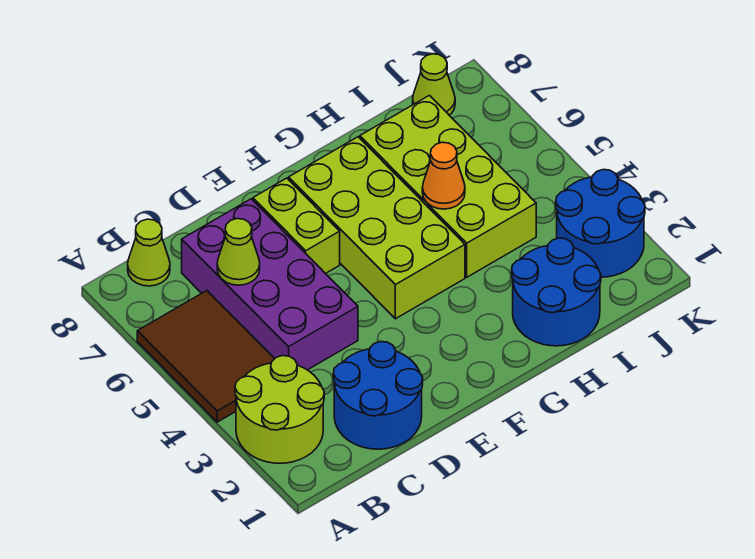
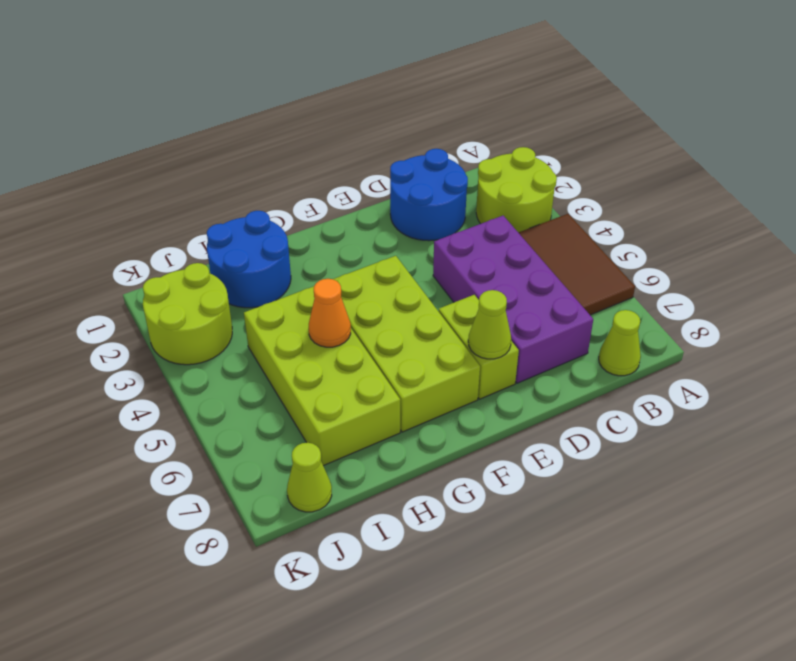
lime 1x1 cone [217,219,260,285] -> lime 1x1 cone moved to [468,290,511,359]
blue 2x2 round brick [556,170,645,277] -> lime 2x2 round brick [143,263,232,365]

